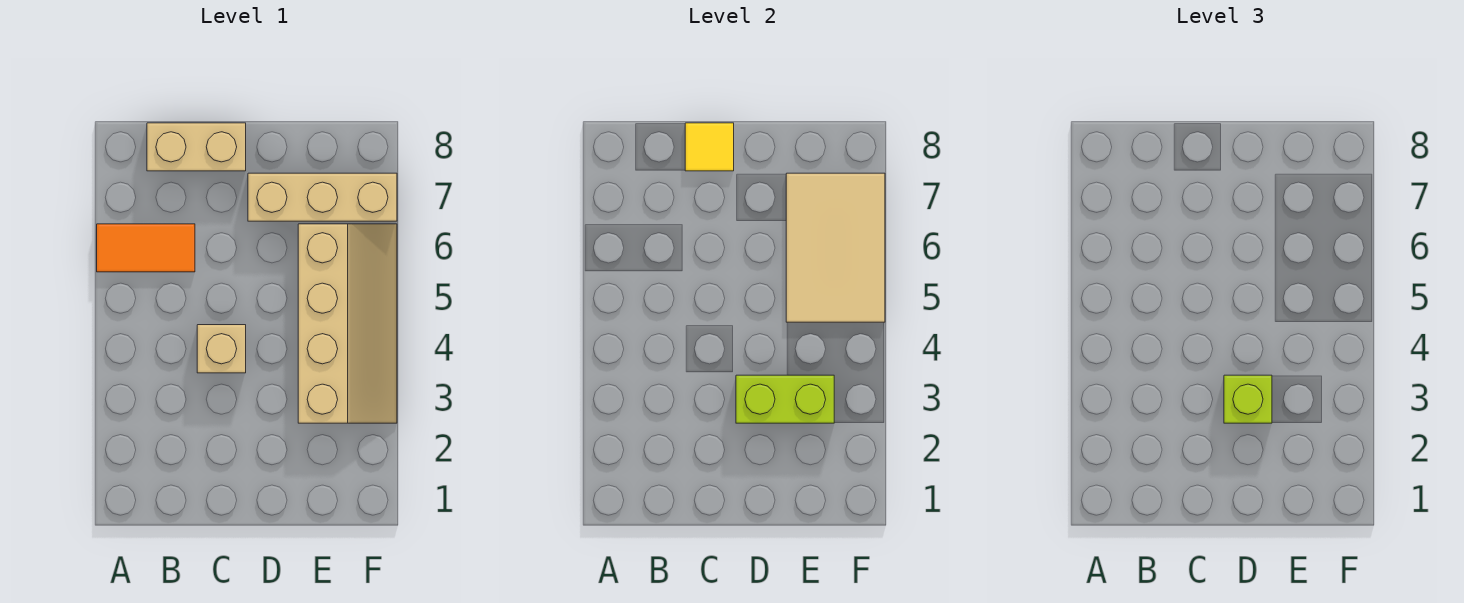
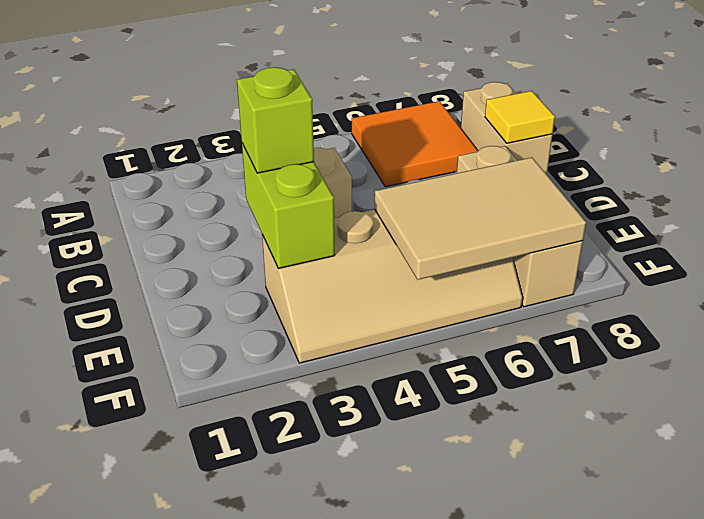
orange 1x2 tile [97,224,195,272] -> orange 2x2 tile [352,101,478,187]

